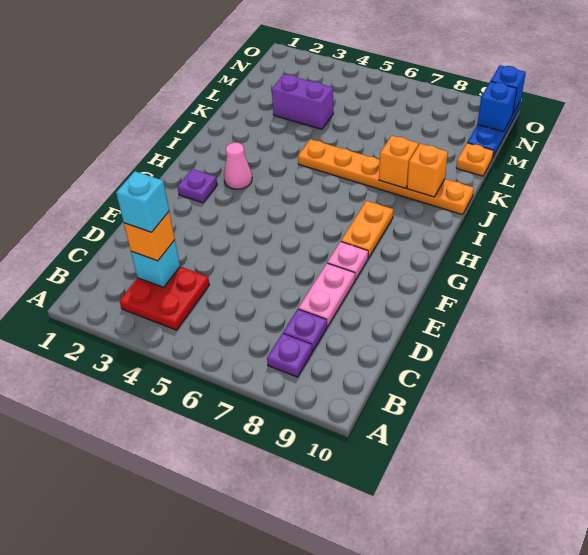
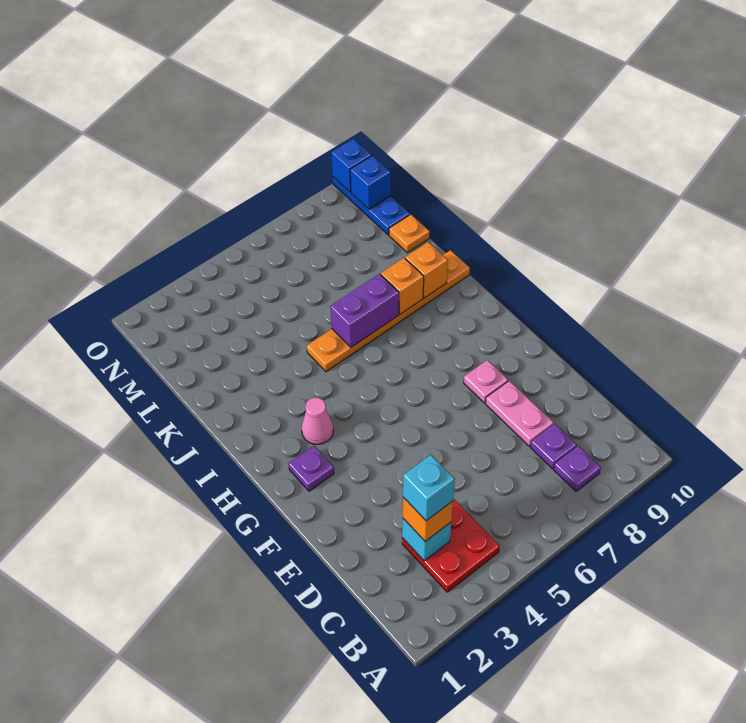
orange 1x2 plate [341,201,393,258] -> none
purple 1x2 brick [272,74,333,129] -> purple 1x2 brick moved to [330,274,399,347]

